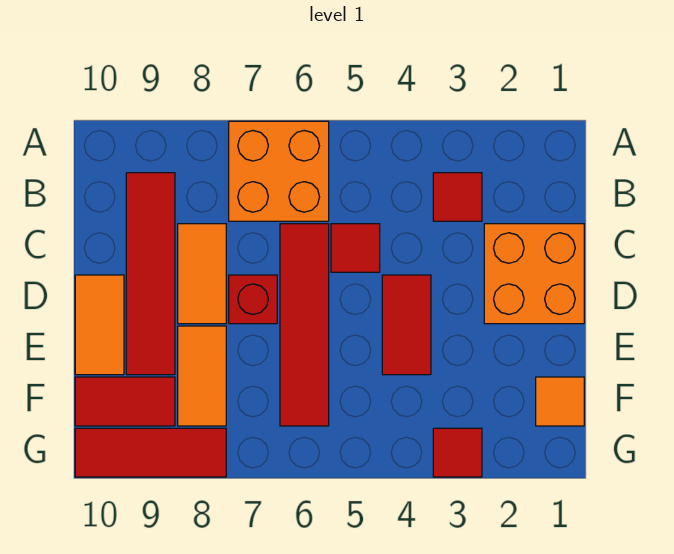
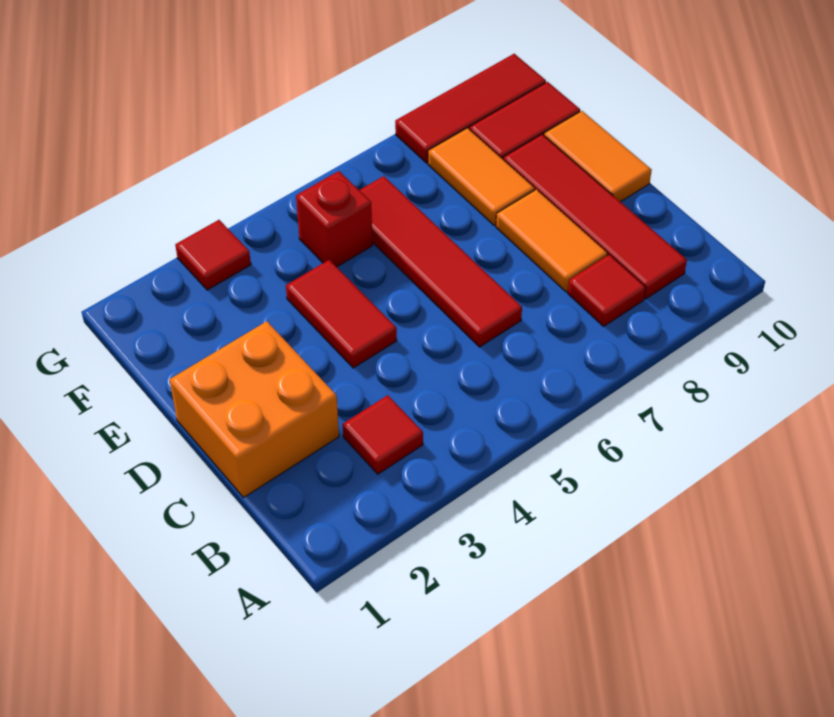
orange 2x2 brick [229,121,329,221] -> none
red 1x1 tile [331,224,380,272] -> red 1x1 tile moved to [568,255,646,326]
red 1x1 brick [229,275,277,324] -> red 1x1 brick moved to [296,171,373,267]
orange 1x1 tile [536,377,584,426] -> none

